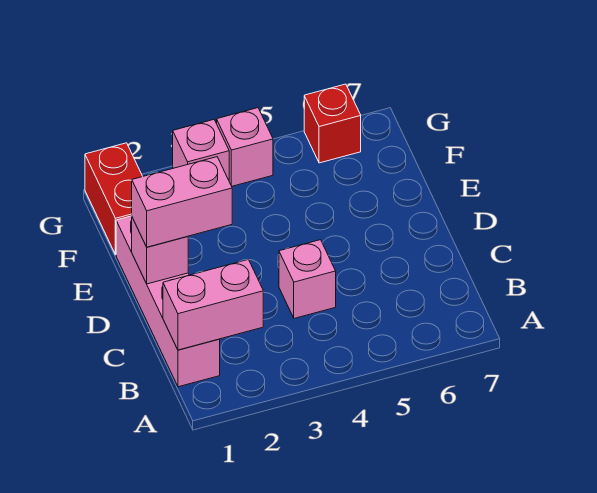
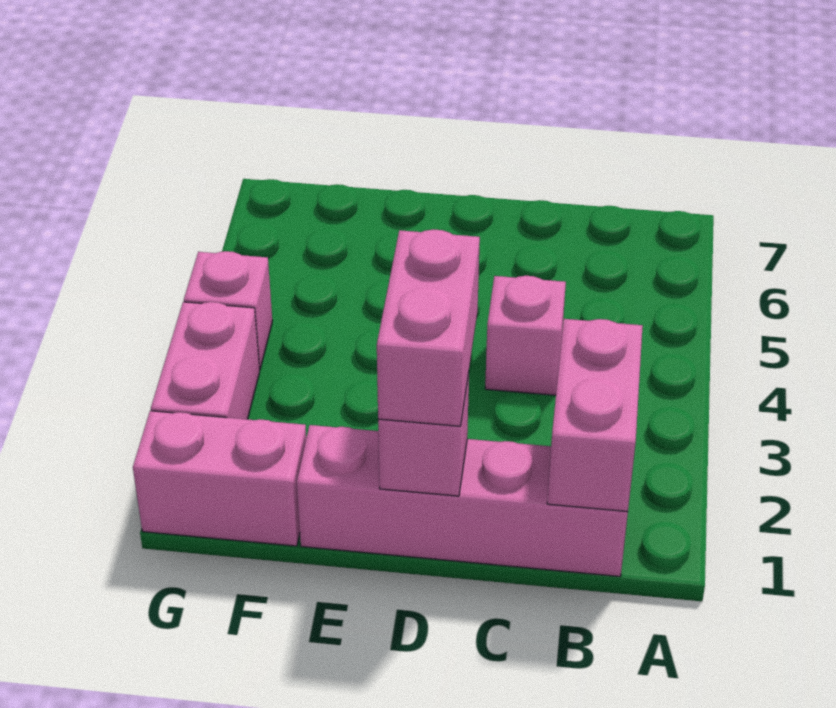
red 1x2 brick [85,143,143,255] -> pink 1x2 brick [133,411,306,546]
pink 1x1 brick [173,120,229,180] -> pink 1x2 brick [151,302,260,419]
red 1x1 brick [304,84,361,163] -> none

